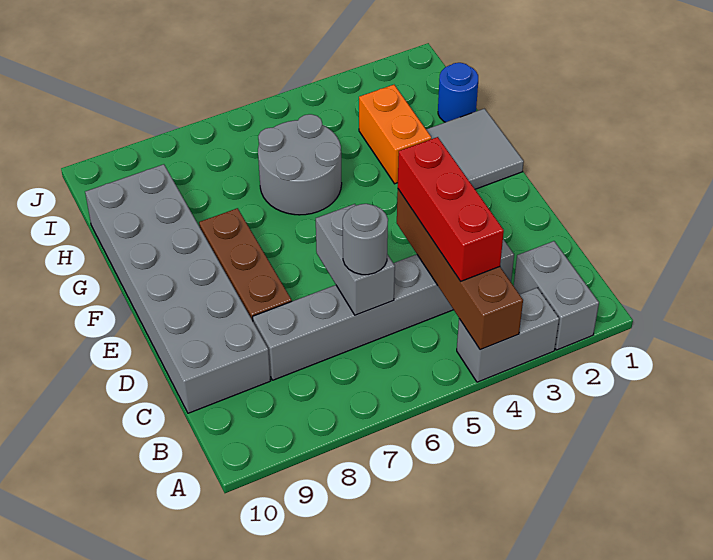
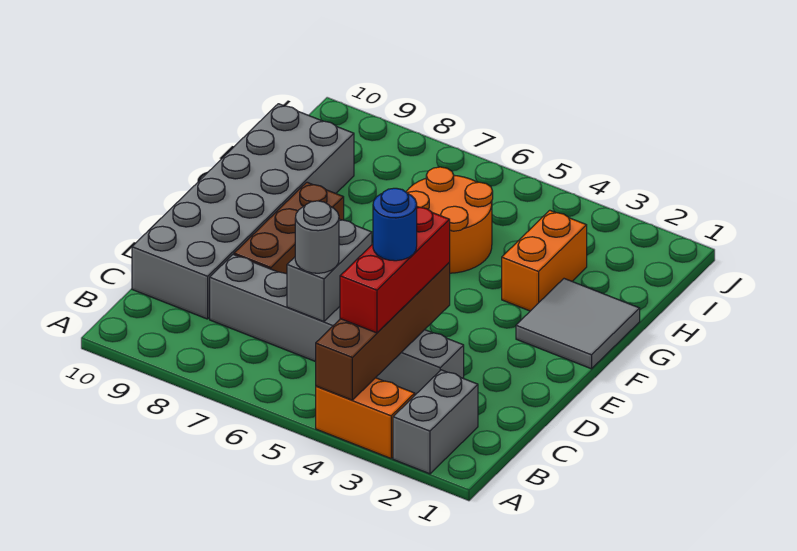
grey 1x2 brick [457,288,559,382] -> orange 1x2 brick [316,378,415,458]
grey 2x2 round brick [258,114,342,215] -> orange 2x2 round brick [406,167,493,273]
blue 1x1 round brick [438,63,478,122] -> blue 1x1 round brick moved to [373,188,417,261]

